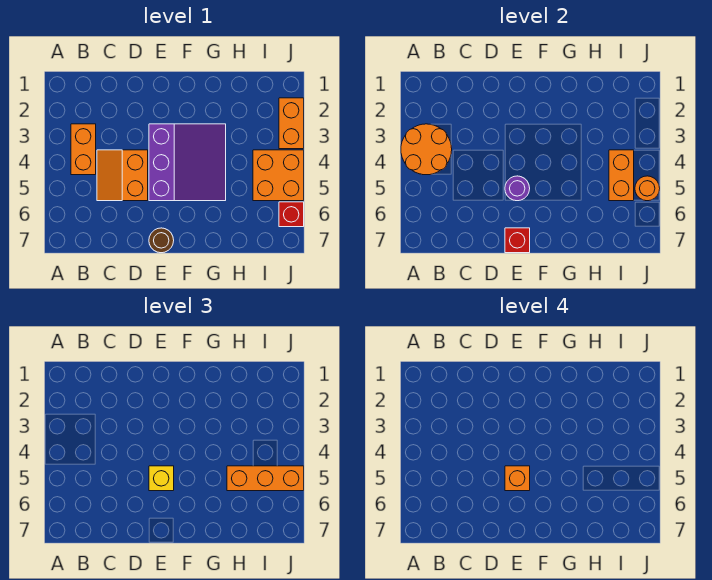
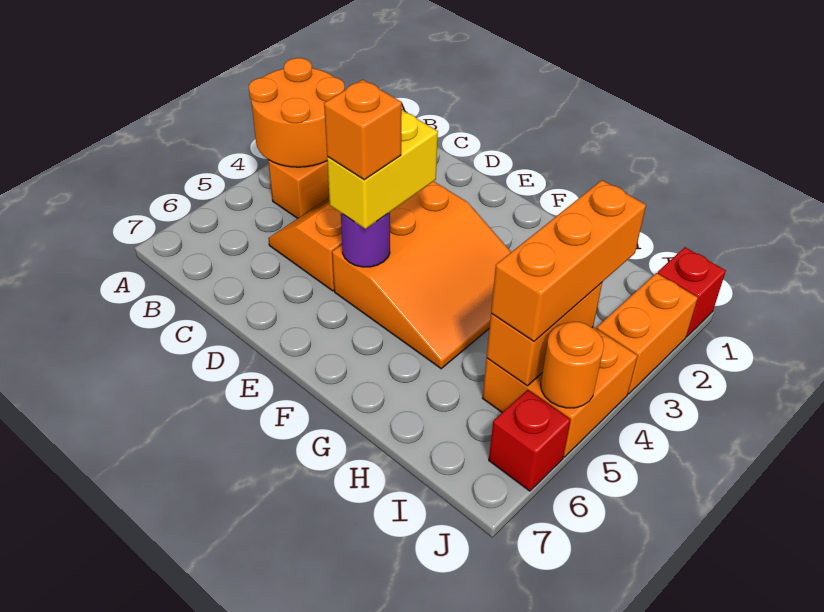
purple 3x3 slope [149,124,226,201] -> orange 3x3 slope [332,181,511,369]
yellow 1x1 brick [149,466,174,491] -> yellow 1x2 brick [327,110,438,229]
brown 1x1 round brick [149,228,174,253] -> none
red 1x1 brick [505,228,530,253] -> red 1x1 brick moved to [658,247,726,337]
orange 1x3 brick [227,466,304,491] -> orange 1x3 brick turned to [491,180,646,341]

